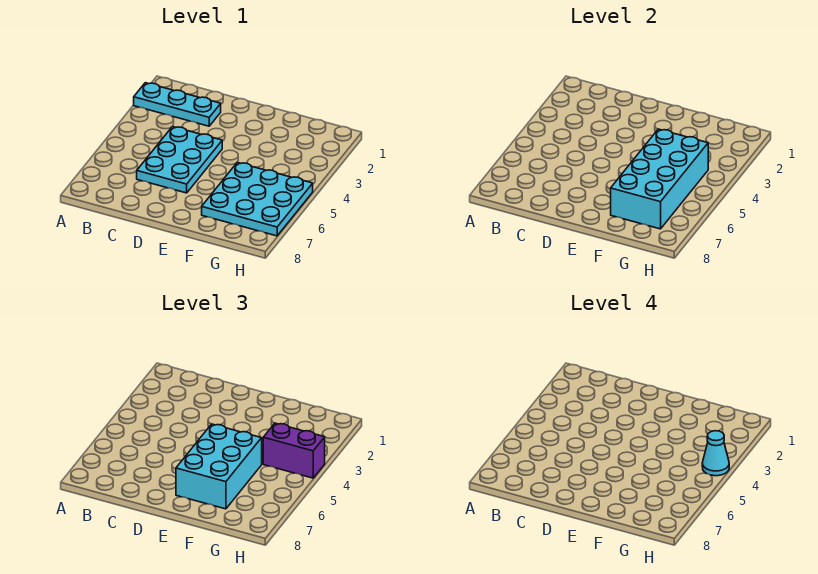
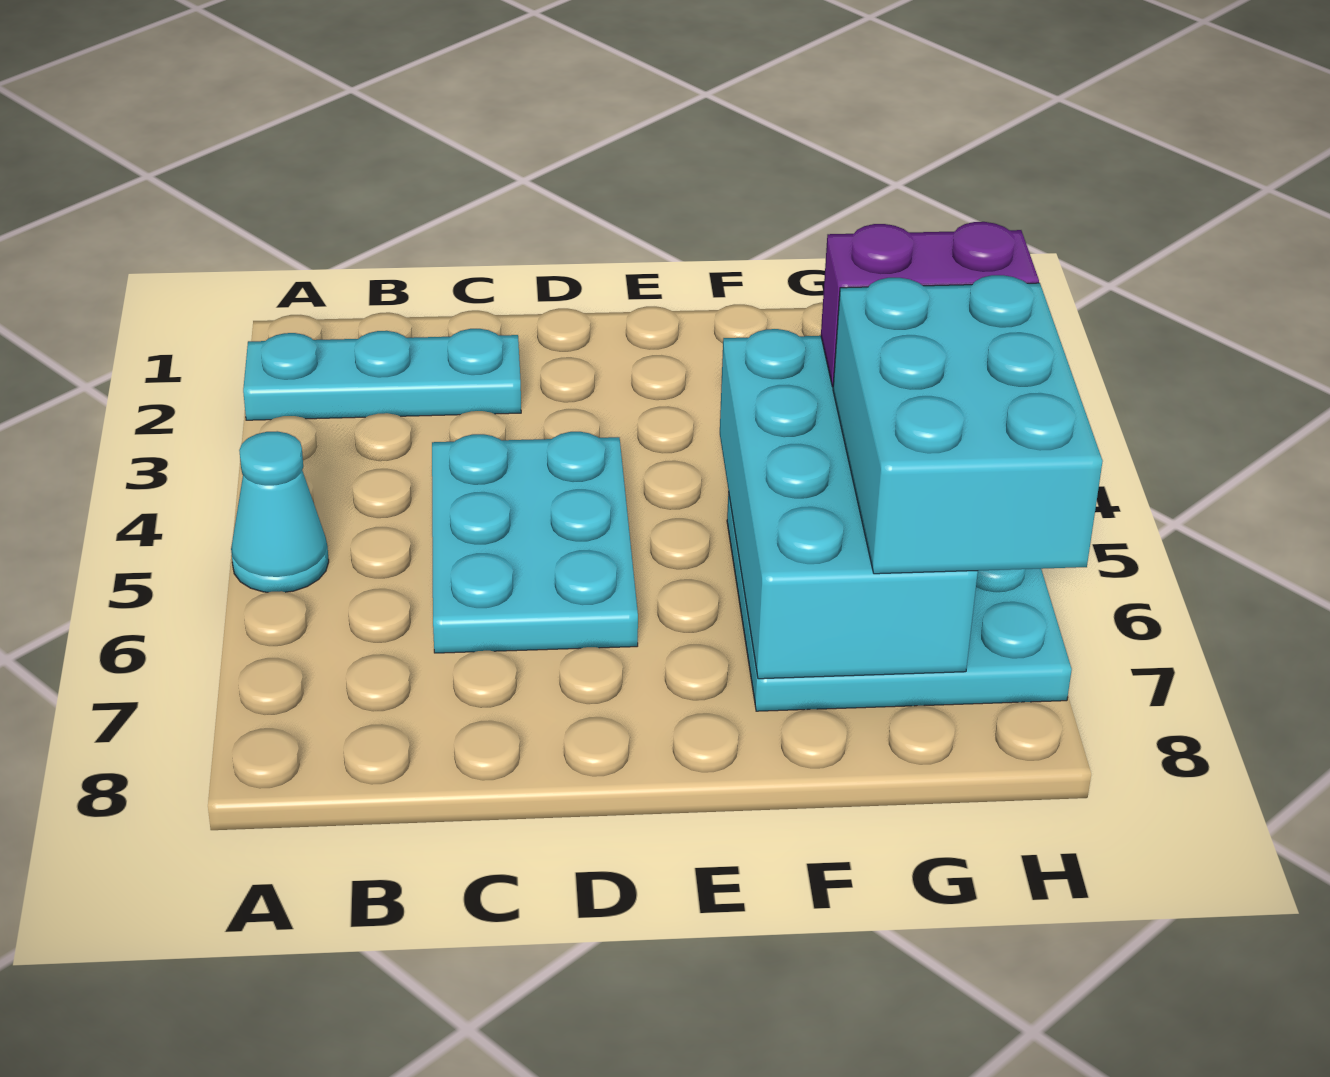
cyan 2x3 brick [176,424,262,509] -> cyan 2x3 brick moved to [833,275,1103,574]
cyan 1x1 cone [702,431,729,476] -> cyan 1x1 cone moved to [231,431,329,592]

